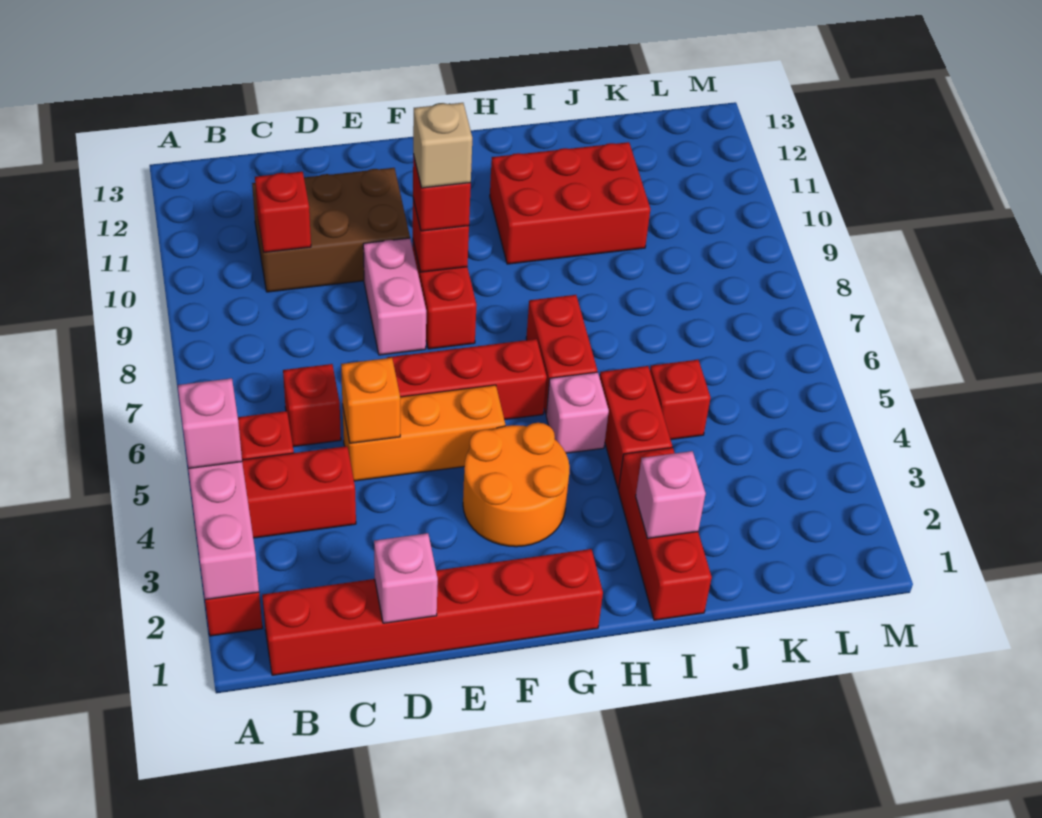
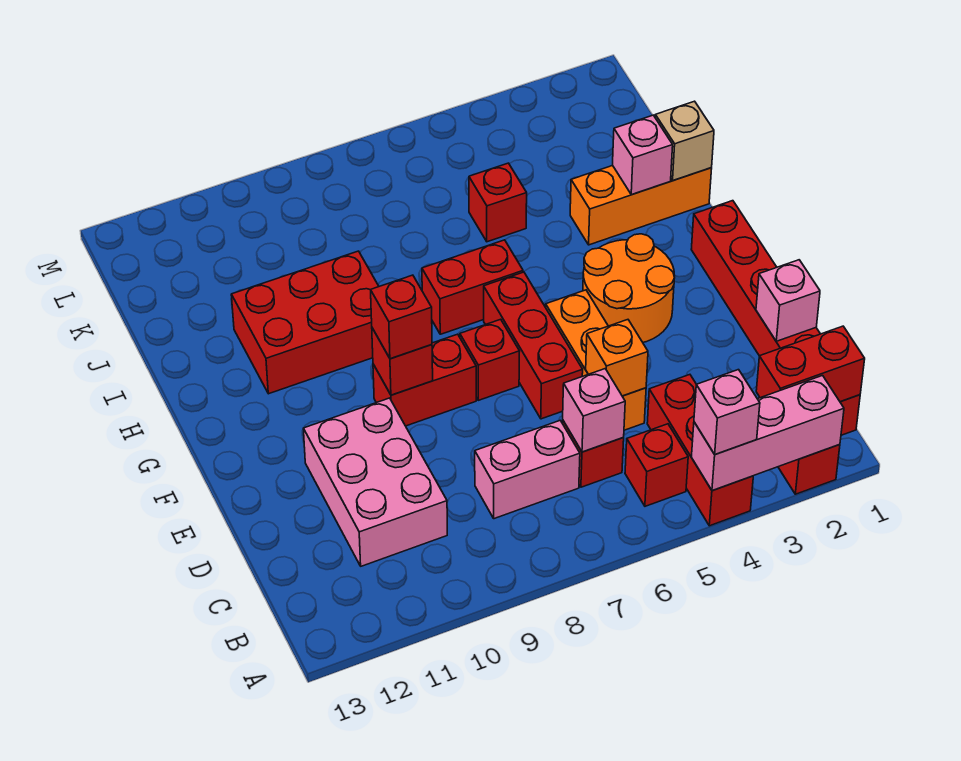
brown 2x3 brick [252,168,410,292] -> pink 2x3 brick [303,398,447,566]
red 1x1 brick [255,172,311,252] -> red 1x1 brick moved to [460,319,520,400]
pink 1x2 brick [363,238,426,355] -> pink 1x2 brick moved to [475,421,580,519]
tan 1x1 brick [413,103,472,188] -> tan 1x1 brick moved to [655,101,714,180]
pink 1x1 brick [546,372,609,453] -> pink 1x1 brick moved to [563,369,625,452]
red 2x3 brick [490,142,650,264] -> red 2x3 brick turned to [231,251,379,394]
red 1x3 brick [618,447,712,620] -> orange 1x3 brick [570,165,712,245]
red 1x2 brick [600,366,672,489] -> red 1x2 brick moved to [756,326,865,402]

